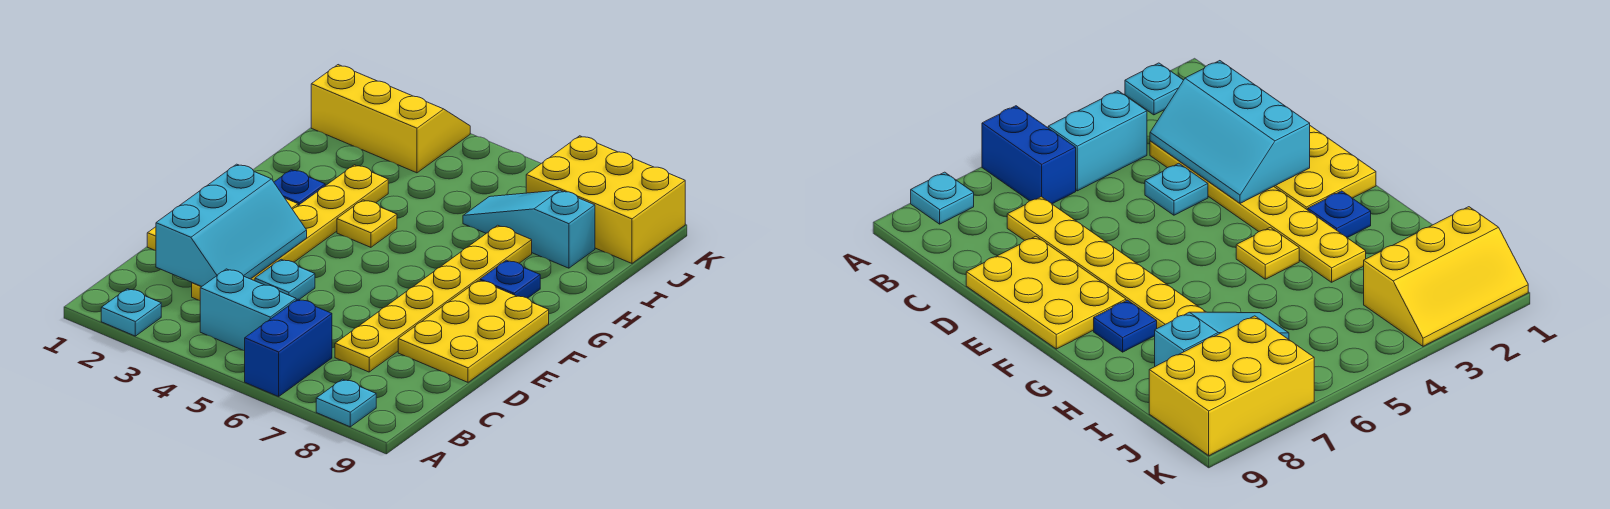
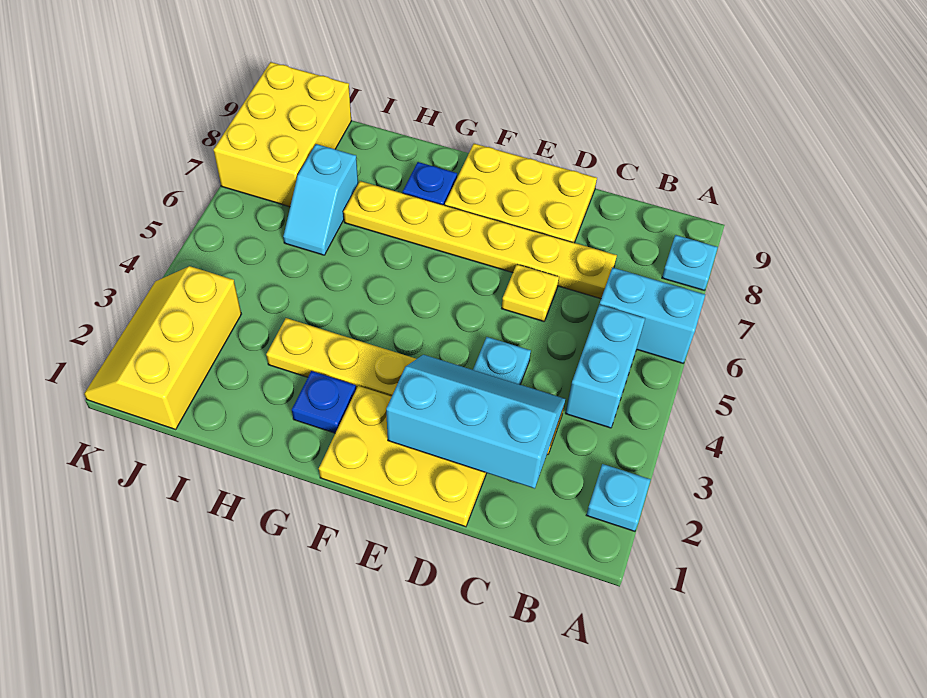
blue 1x2 brick [245,299,332,397] -> cyan 1x2 brick [599,267,705,363]
yellow 1x1 plate [337,200,397,247] -> yellow 1x1 plate moved to [502,264,559,321]
cyan 1x3 slope [463,190,595,268] -> cyan 1x2 slope [283,144,358,255]

